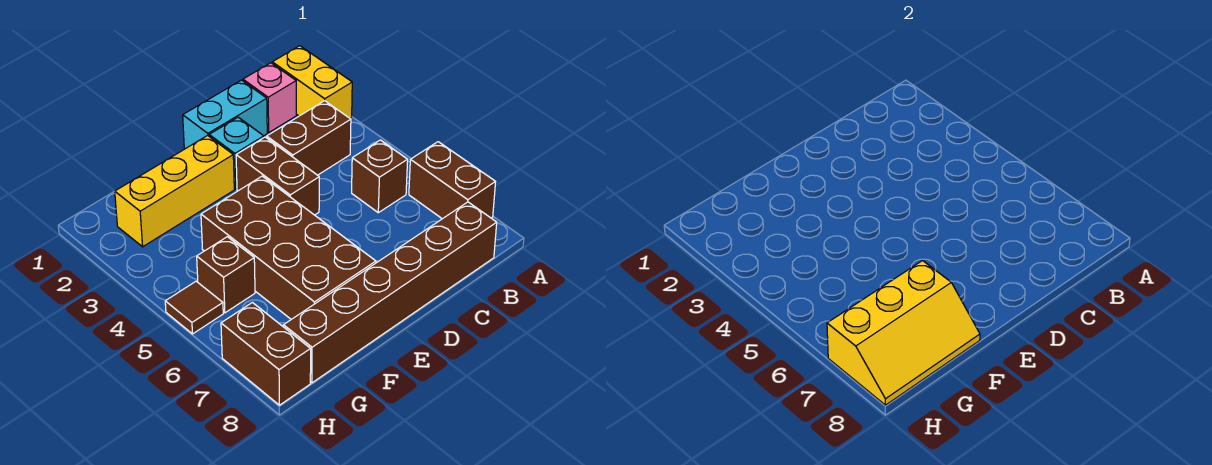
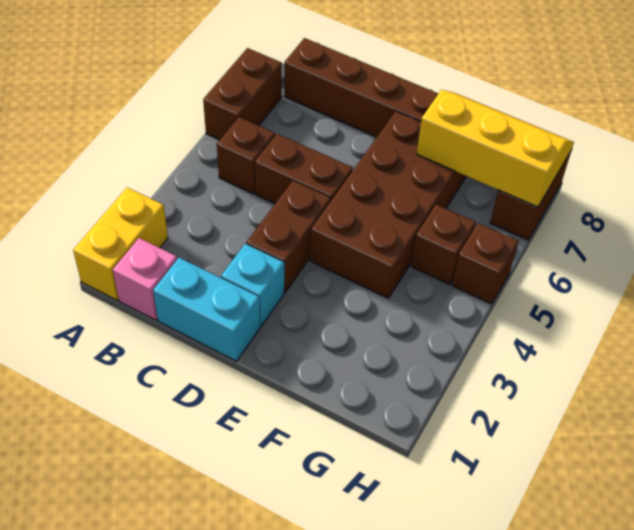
brown 1x2 brick [267,101,351,175] -> brown 1x2 brick moved to [255,134,353,204]
yellow 1x3 brick [115,135,234,247] -> none
brown 1x1 tile [165,281,223,334] -> brown 1x1 brick [452,223,518,304]

